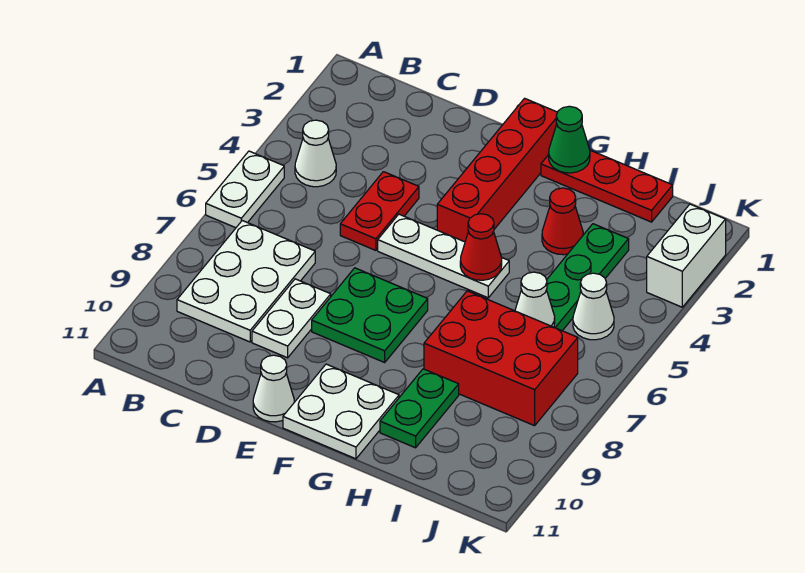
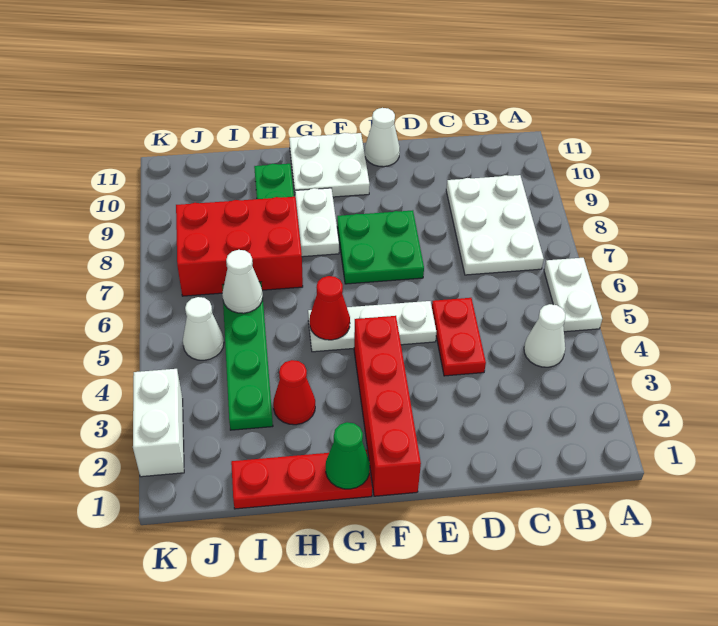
white 1x2 plate [252,279,331,358] -> white 1x2 plate moved to [295,188,339,257]

